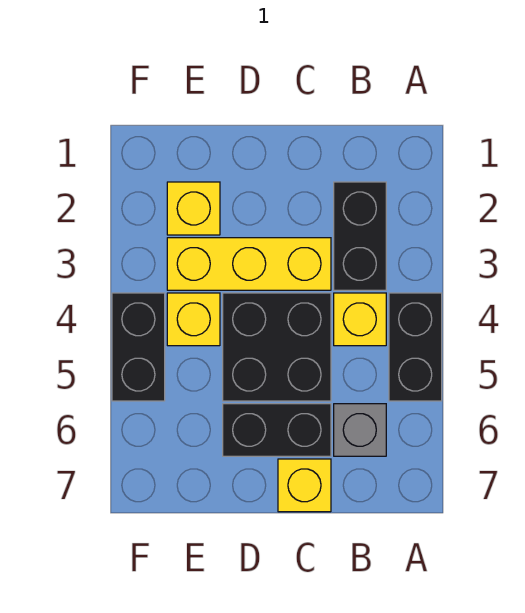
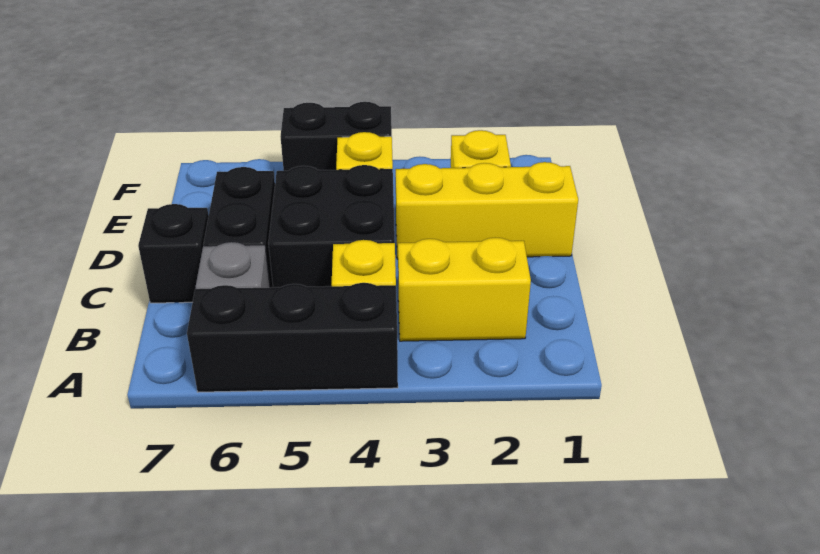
black 1x2 brick [389,293,442,401] -> black 1x3 brick [187,283,398,392]
black 1x2 brick [334,182,386,290] -> yellow 1x2 brick [398,238,531,341]
yellow 1x3 brick [167,238,331,290] -> yellow 1x3 brick turned to [396,162,578,259]
yellow 1x1 brick [278,459,331,512] -> black 1x1 brick [138,204,209,303]

